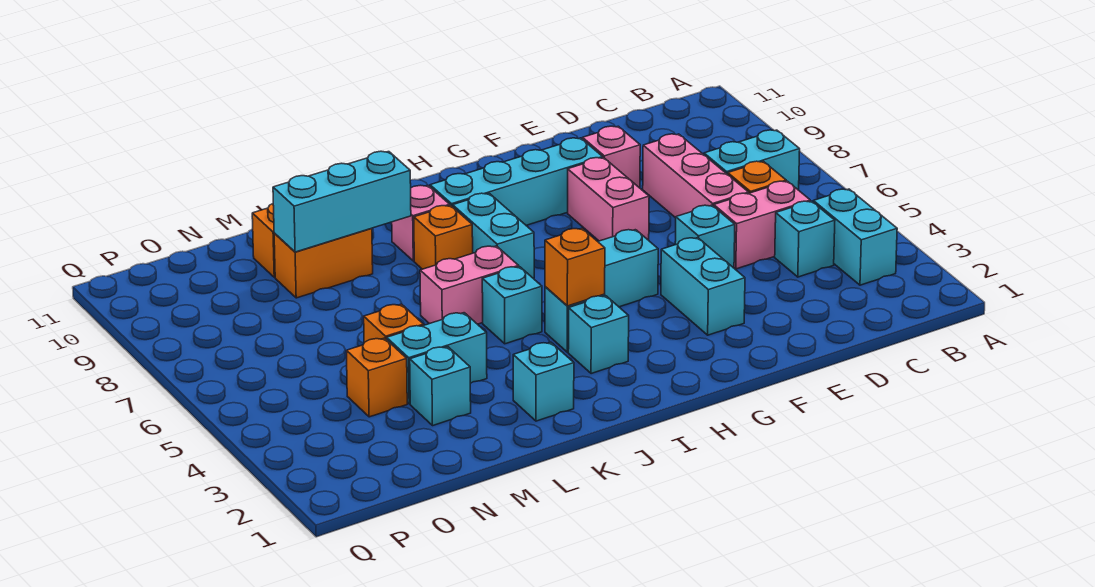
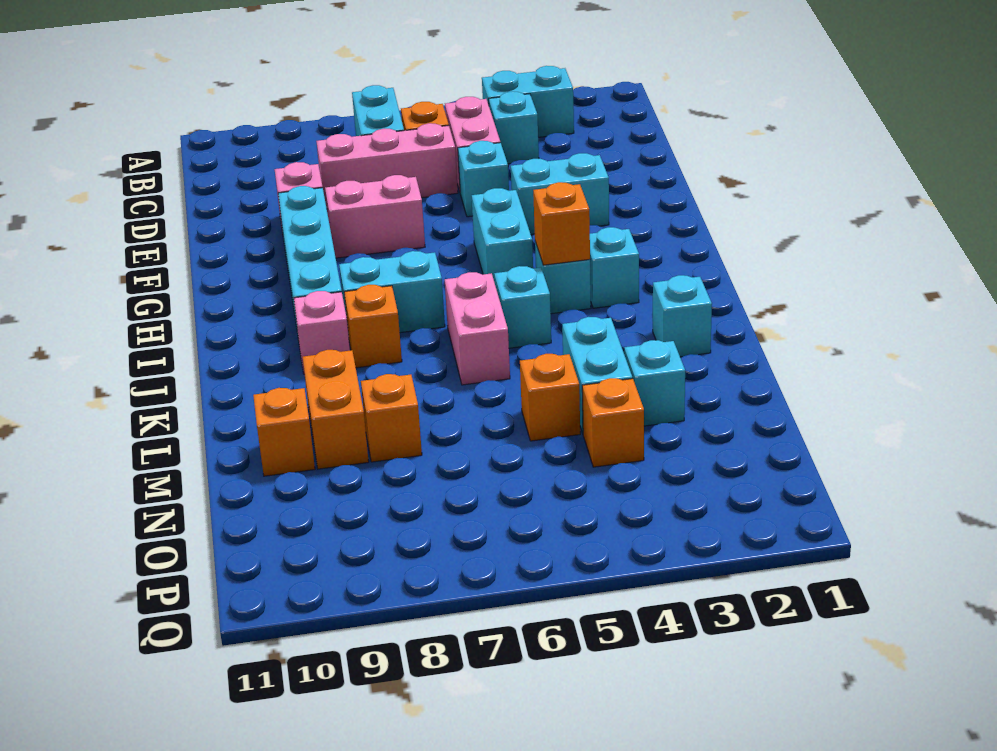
cyan 1x3 brick [273,151,411,252] -> none
none -> orange 1x1 brick [361,374,422,462]

